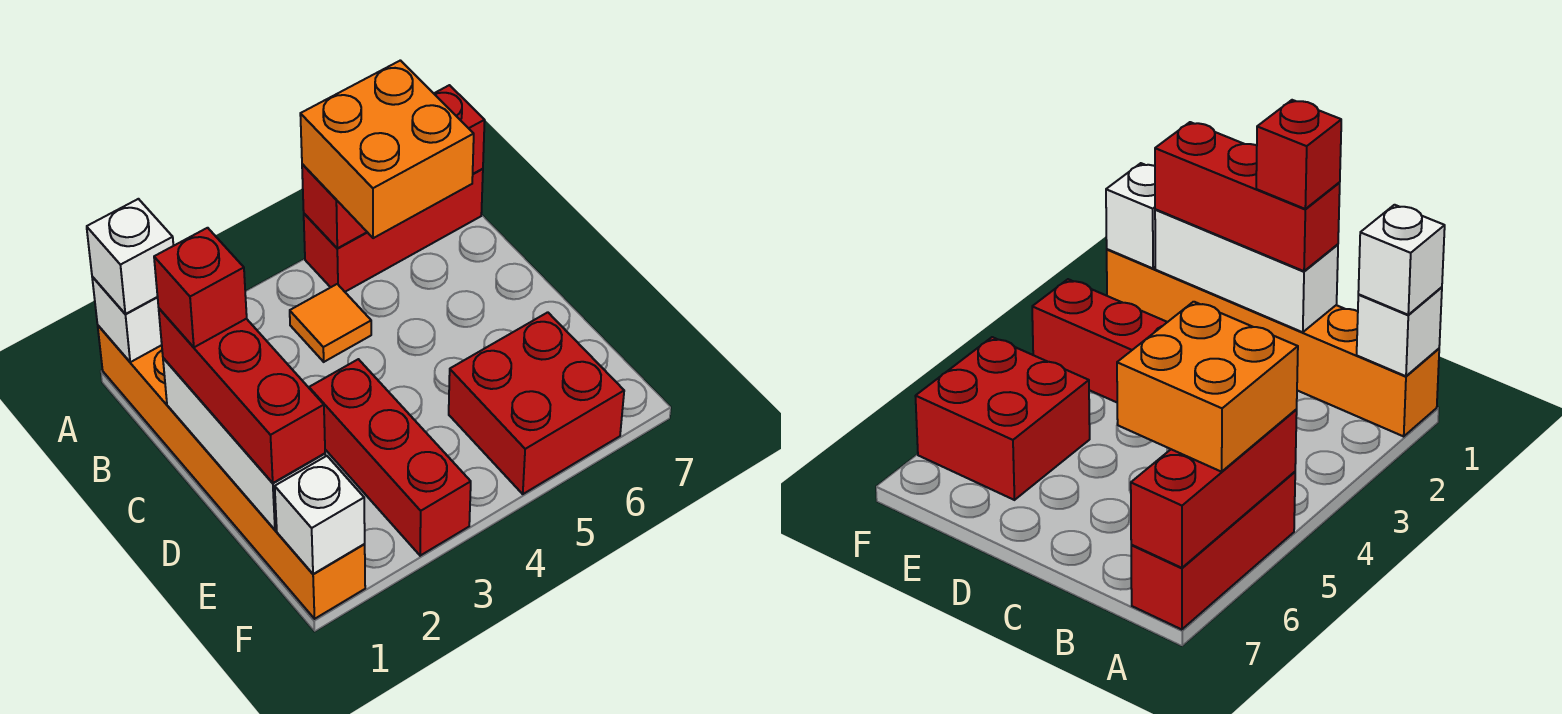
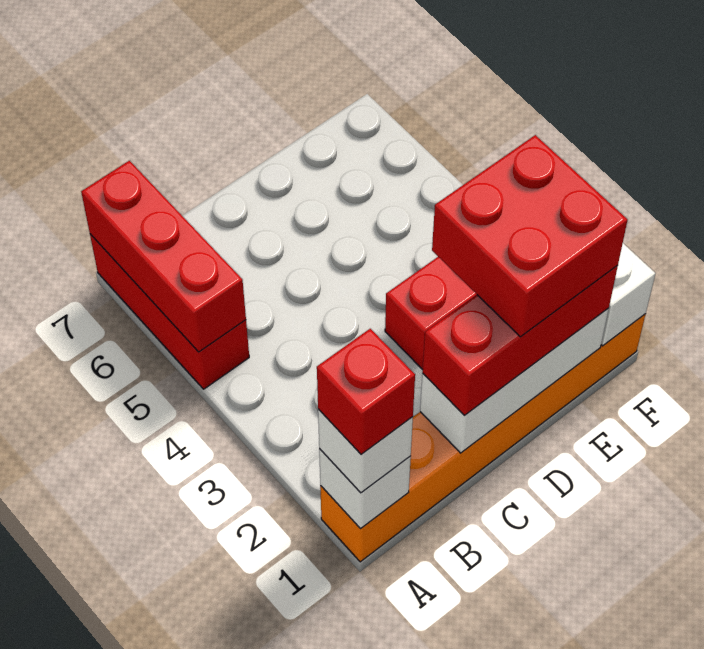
orange 2x2 brick [300,60,474,238] -> none
orange 1x1 tile [290,284,371,362] -> none
red 1x1 brick [154,228,247,347] -> red 1x1 brick moved to [317,329,415,454]
red 2x2 brick [449,312,624,494] -> red 2x2 brick moved to [432,135,627,337]

